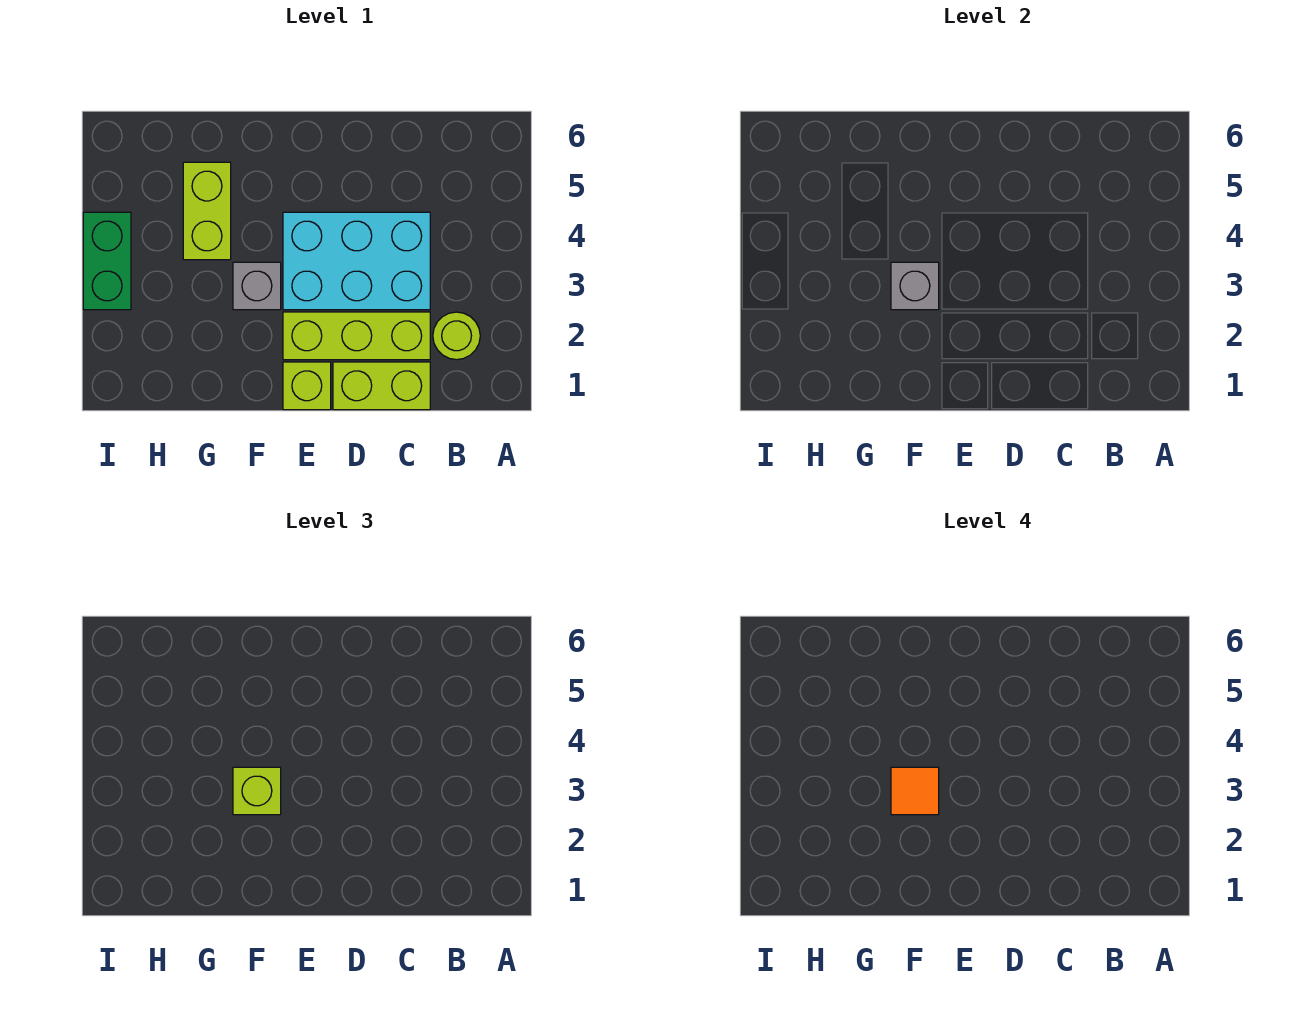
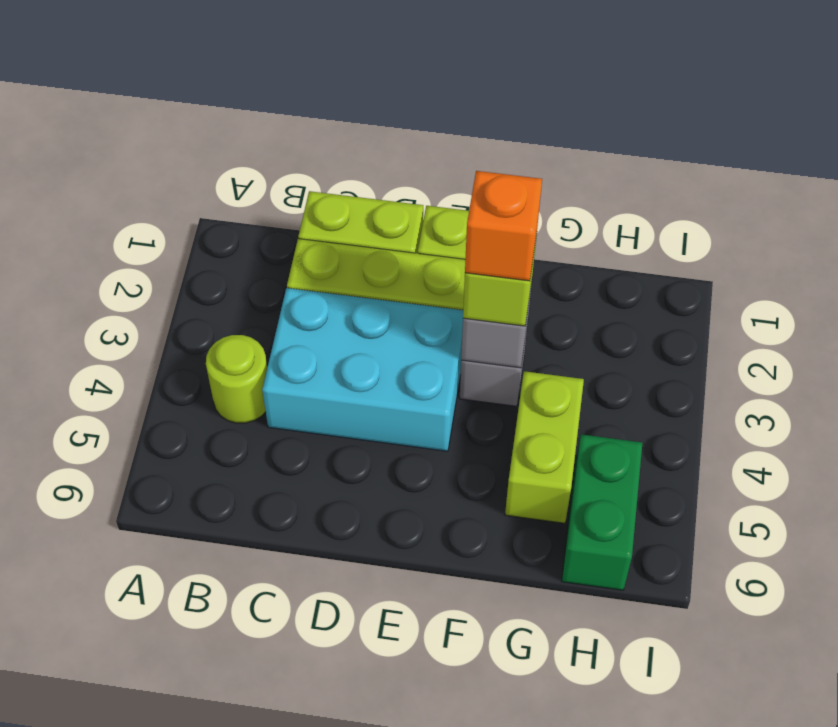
lime 1x1 round brick [433,312,480,360] -> lime 1x1 round brick moved to [206,335,267,423]
orange 1x1 tile [891,767,939,815] -> orange 1x1 brick [465,171,542,281]
green 1x2 brick [83,212,131,310] -> green 1x2 brick moved to [562,434,642,590]

